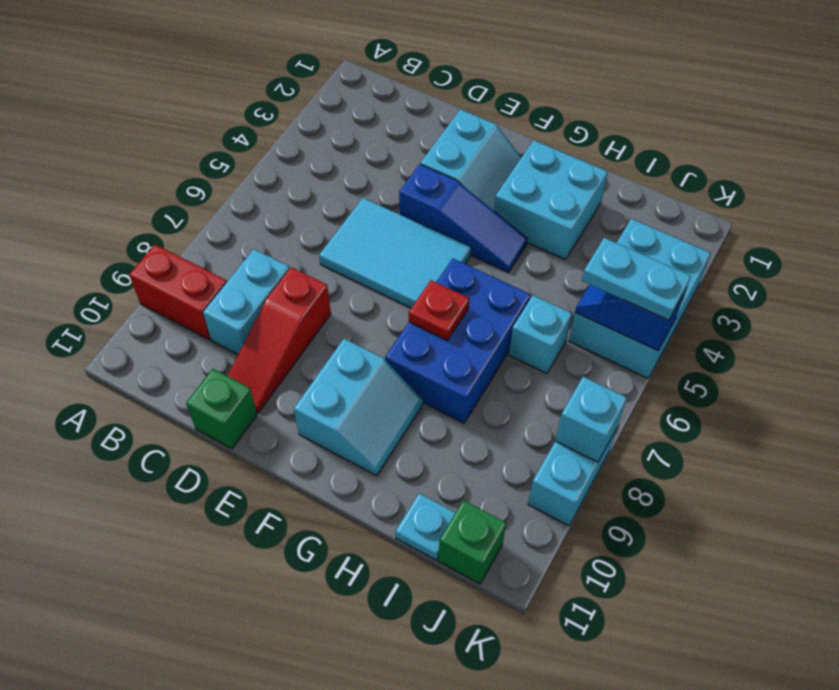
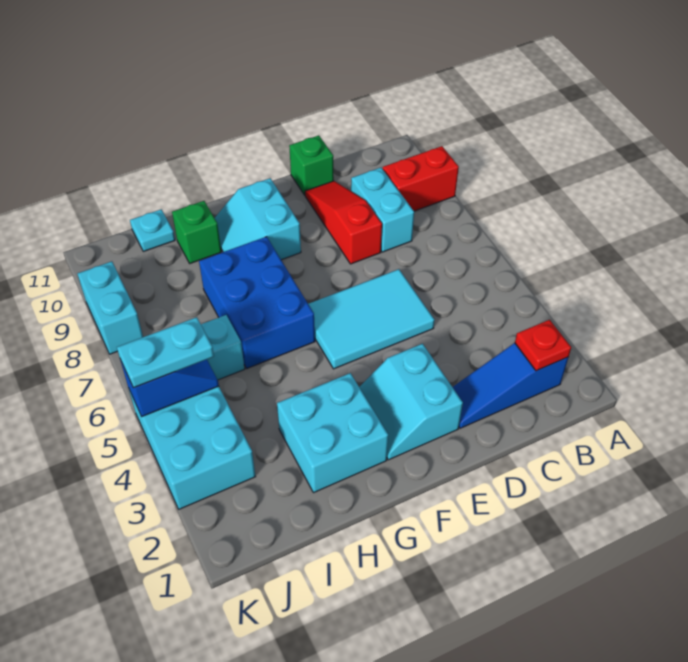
blue 1x3 slope [399,164,528,273] -> blue 1x3 slope moved to [453,343,568,428]
red 1x1 plate [409,280,469,340] -> red 1x1 plate moved to [515,320,571,371]
green 1x1 brick [439,500,506,584] -> green 1x1 brick moved to [172,201,221,263]
cyan 1x1 brick [555,377,627,462] -> none

